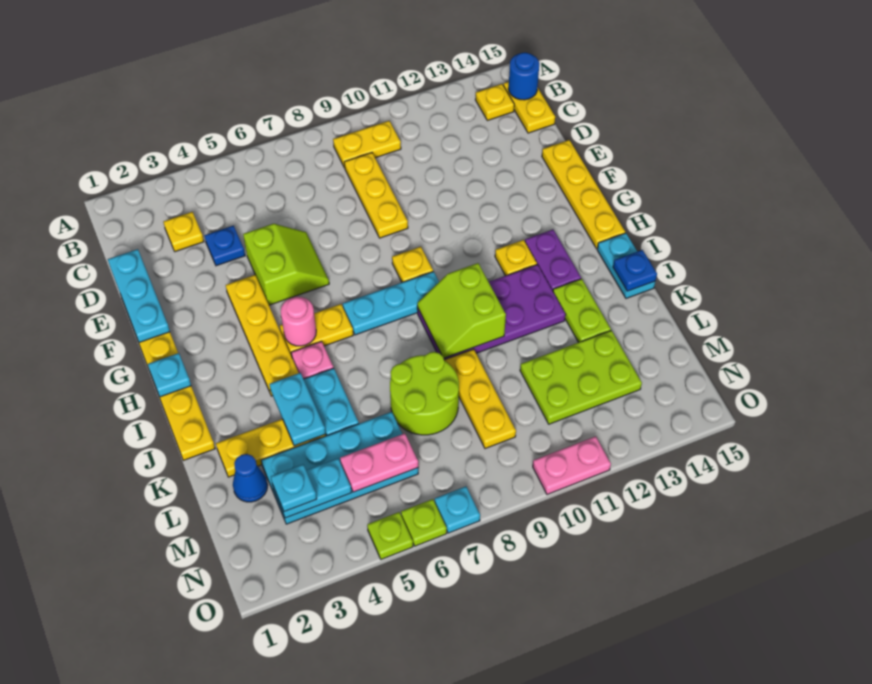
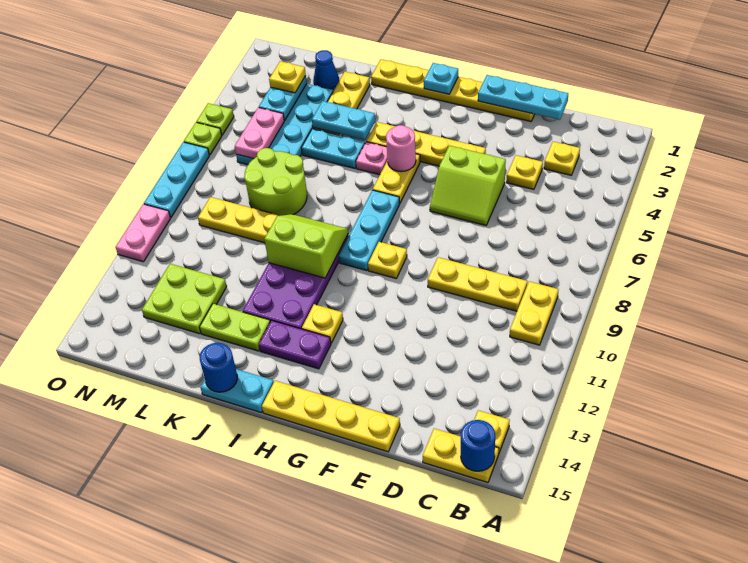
blue 1x1 plate [204,226,245,266] -> yellow 1x1 plate [507,155,543,189]
blue 1x1 plate [613,250,657,291] -> blue 1x1 round brick [200,343,237,392]
lime 2x3 plate [520,330,642,424] -> lime 2x2 plate [142,264,227,334]
cyan 1x1 plate [271,464,317,512] -> yellow 1x1 plate [269,61,306,93]
cyan 1x1 plate [435,486,480,533] -> cyan 1x3 plate [144,142,209,217]

